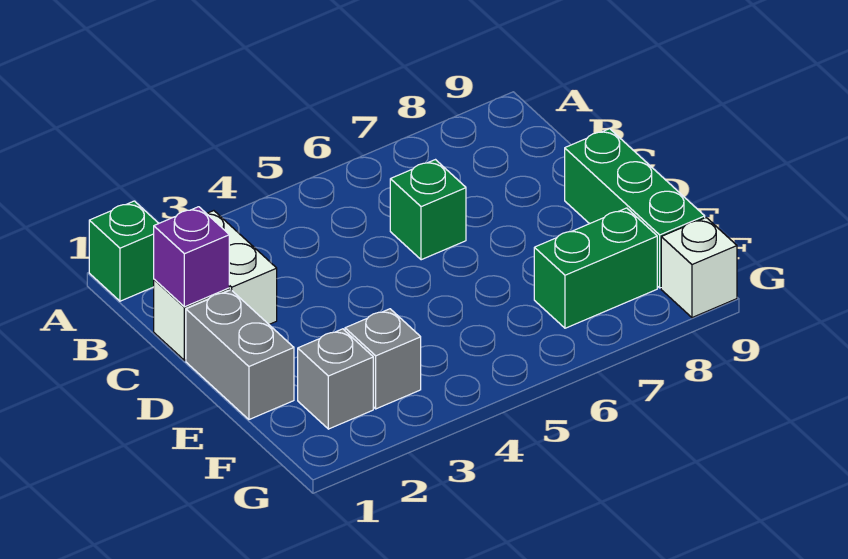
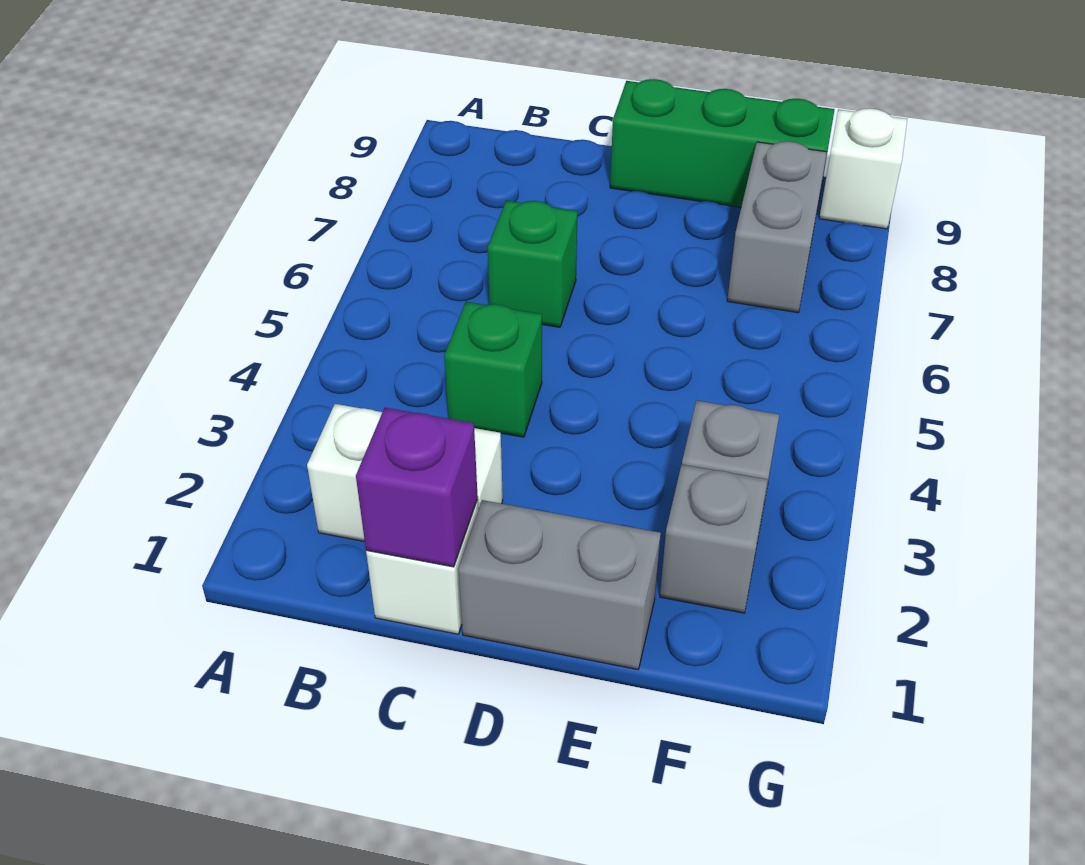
green 1x1 brick [89,201,159,301] -> green 1x1 brick moved to [444,302,542,437]
green 1x2 brick [534,208,657,328] -> grey 1x2 brick [727,141,827,313]

